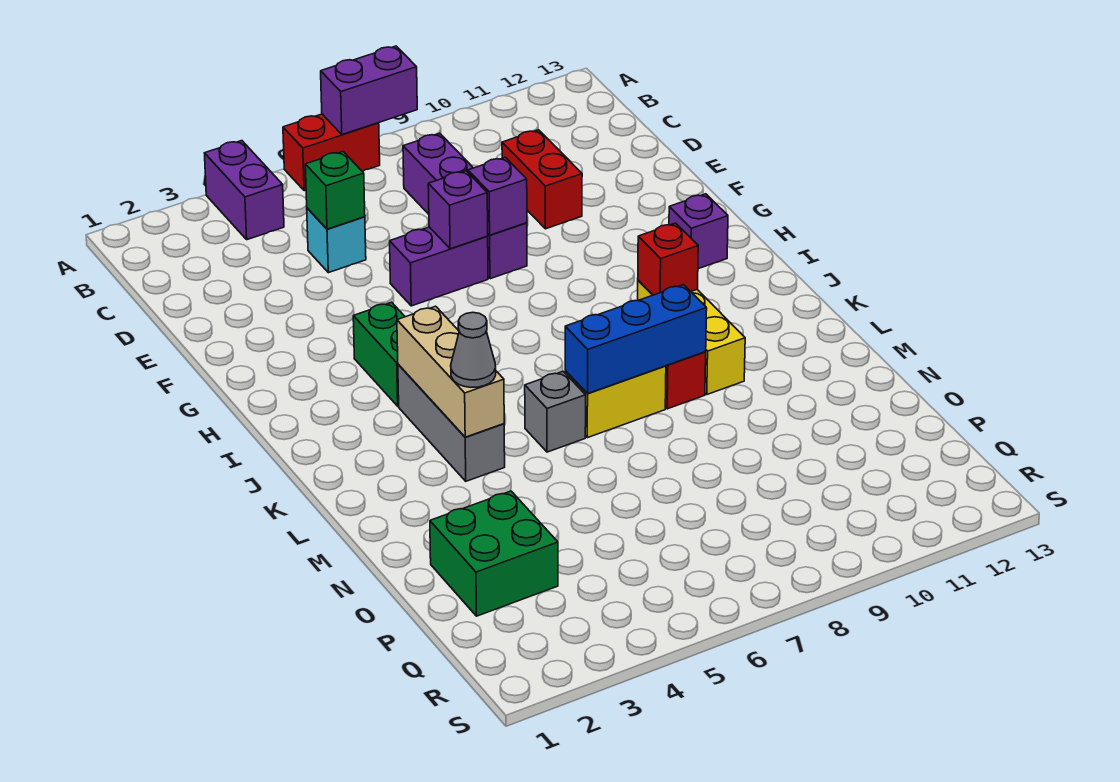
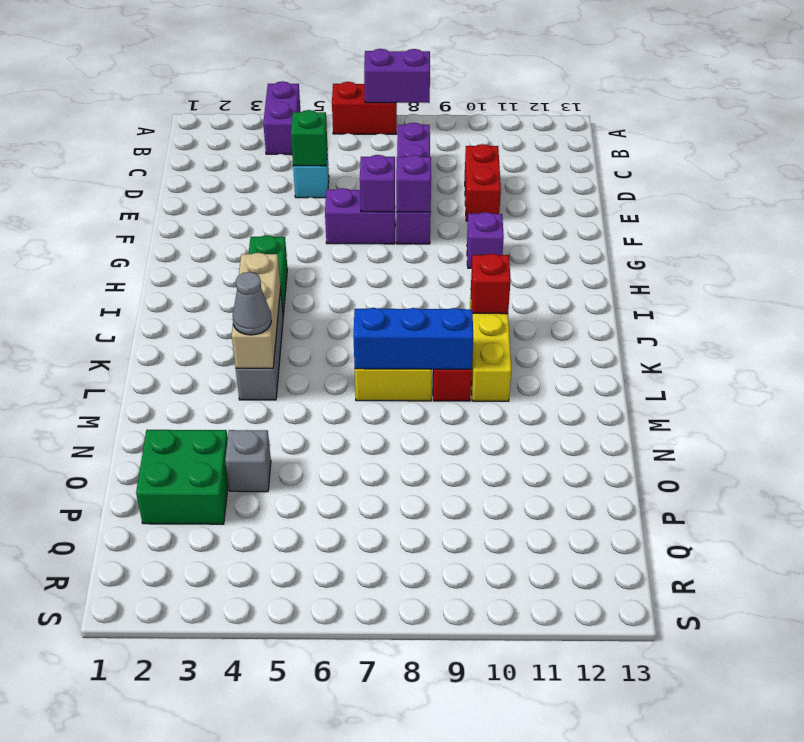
purple 1x1 brick [669,194,728,269] -> purple 1x1 brick moved to [467,212,504,268]
grey 1x1 brick [525,372,586,452] -> grey 1x1 brick moved to [225,430,271,492]

